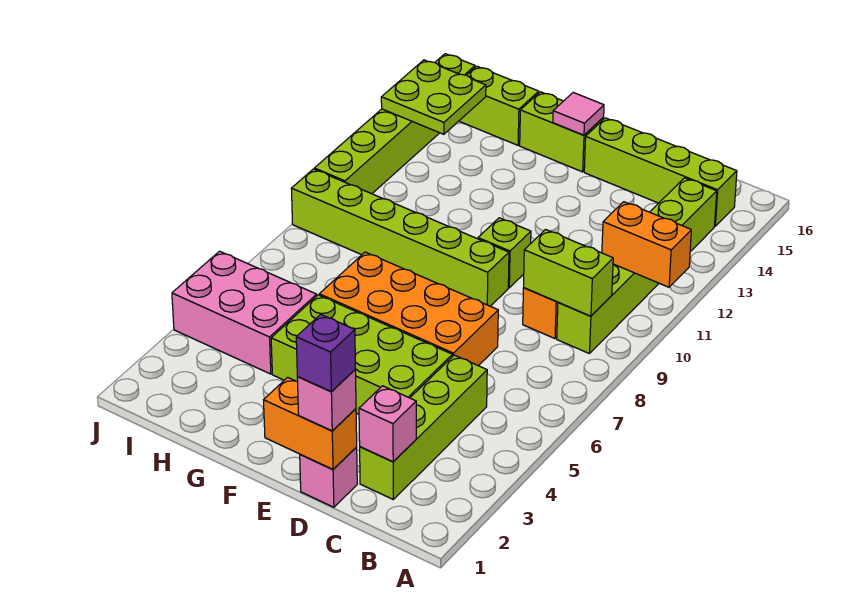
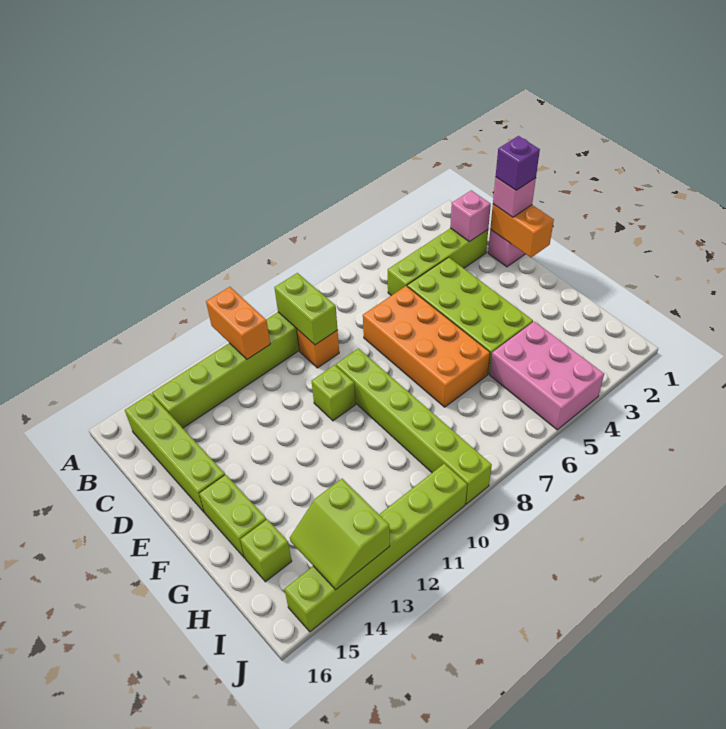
pink 1x1 tile [553,93,604,135] -> none
lime 1x2 brick [459,66,539,145] -> lime 1x1 brick [240,519,292,582]
lime 2x2 plate [381,60,486,134] -> lime 2x2 slope [290,479,390,590]

